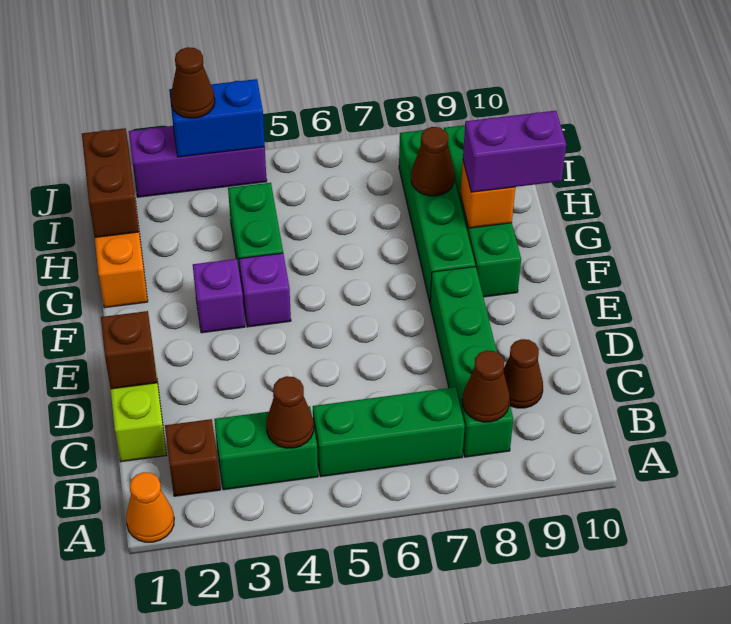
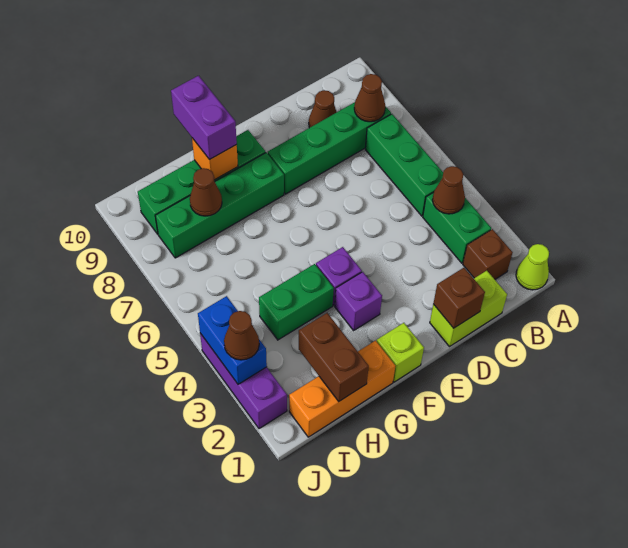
orange 1x1 cone [126,472,174,542] -> lime 1x1 cone [516,244,549,290]
none -> lime 1x1 brick [377,323,424,382]
brown 1x2 brick [82,128,139,237] -> brown 1x2 brick turned to [299,313,369,401]

